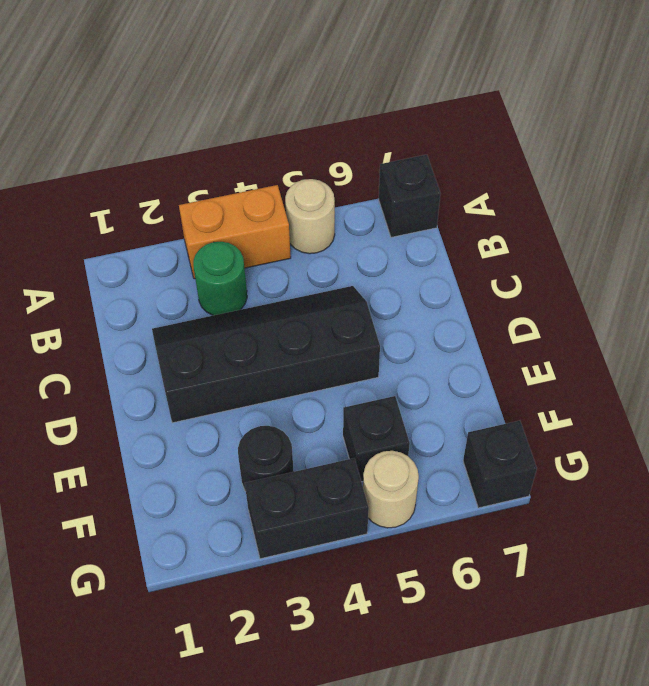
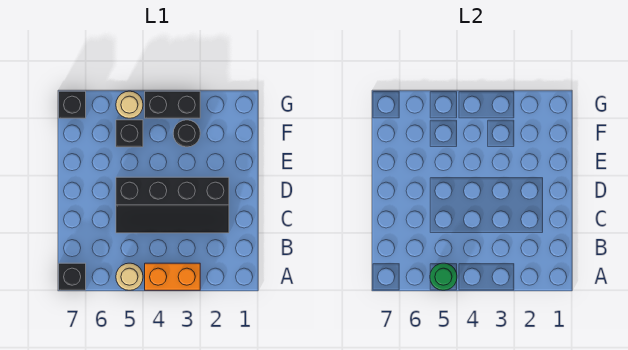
green 1x1 round brick [193,242,247,315] -> green 1x1 round brick moved to [430,263,457,290]

